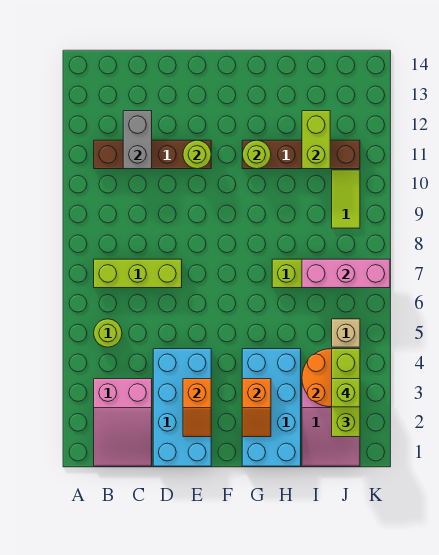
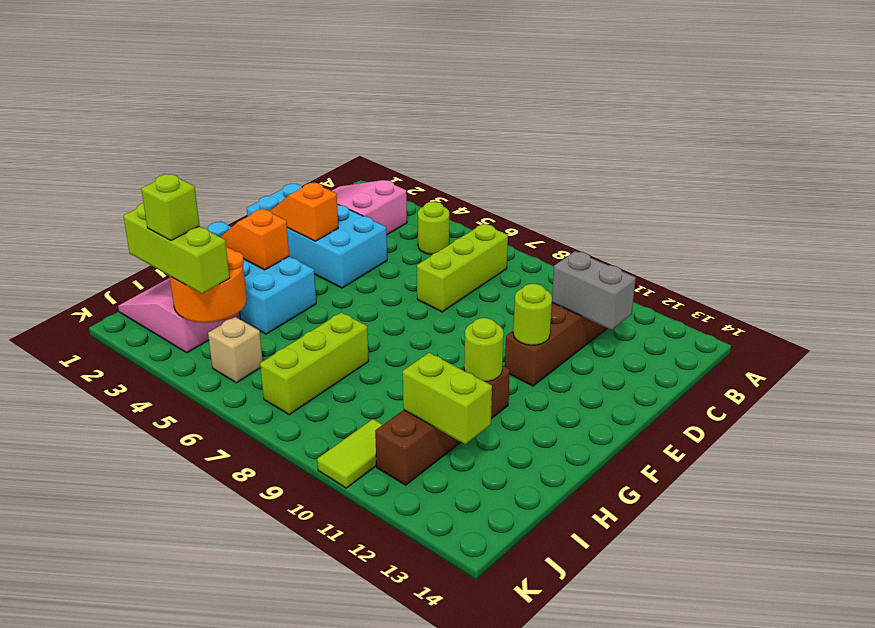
pink 1x3 brick [302,259,390,288] -> none
lime 1x2 tile [332,170,360,228] -> lime 1x2 tile turned to [317,419,383,488]

